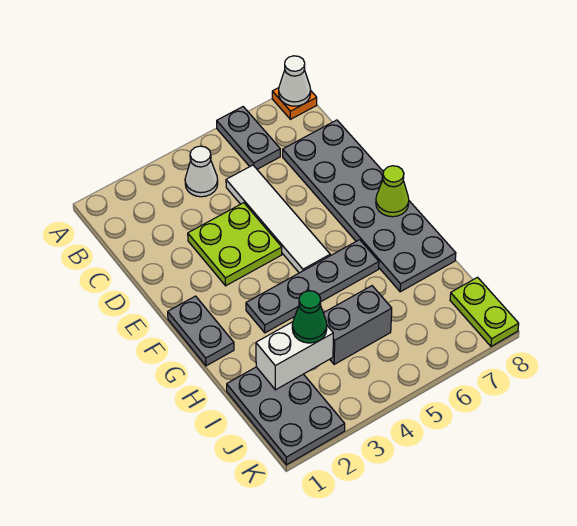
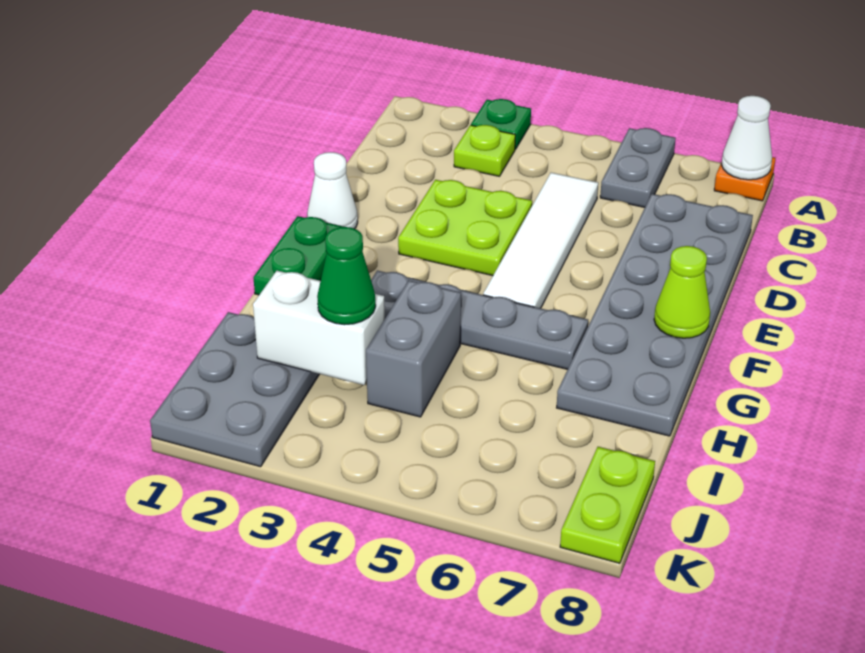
none -> green 1x1 plate [471,99,531,149]
none -> lime 1x1 plate [454,125,516,176]
white 1x1 cone [185,146,218,197] -> white 1x1 cone moved to [307,152,358,229]
grey 1x2 plate [168,296,234,366] -> green 1x2 plate [253,216,343,295]
grey 1x2 brick [323,286,392,364] -> grey 1x2 brick turned to [366,280,461,417]

